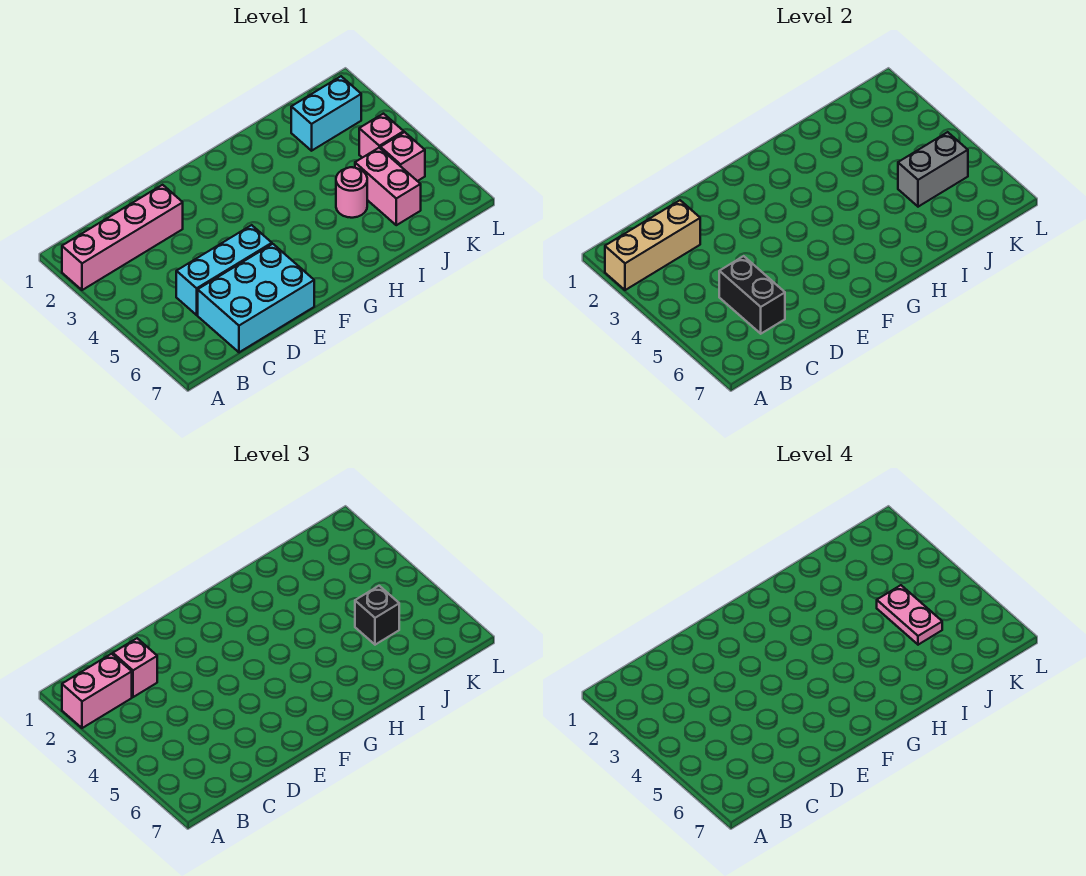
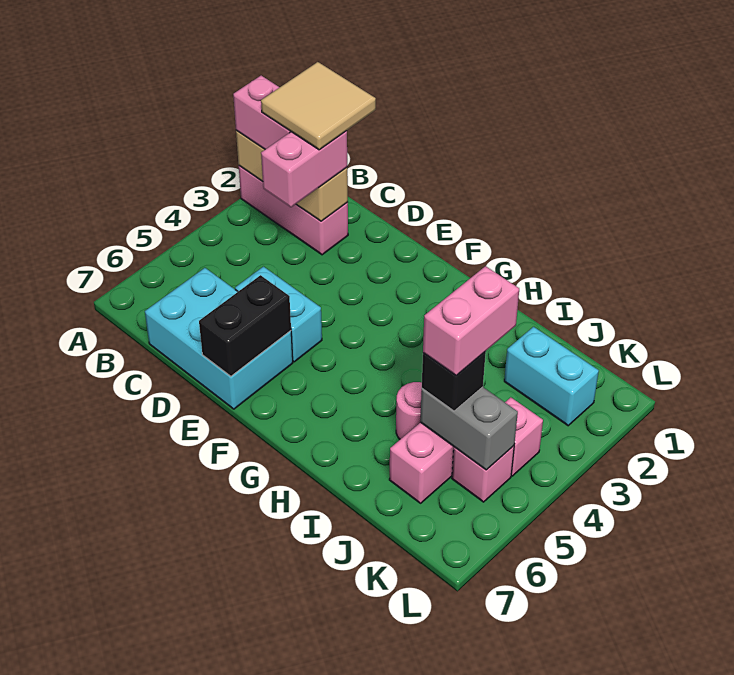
pink 1x4 brick [62,185,183,290] -> pink 1x3 brick [239,166,348,255]
none -> tan 2x2 tile [261,62,376,150]
pink 1x1 brick [113,638,157,697] -> pink 1x2 brick [261,131,347,207]
cyan 1x3 brick [176,225,272,315] -> cyan 1x2 brick [235,267,322,362]
black 1x2 brick [719,256,785,334] -> black 1x2 brick moved to [199,275,291,376]
pink 1x2 plate [877,585,942,645] -> pink 1x2 brick [423,266,519,376]

